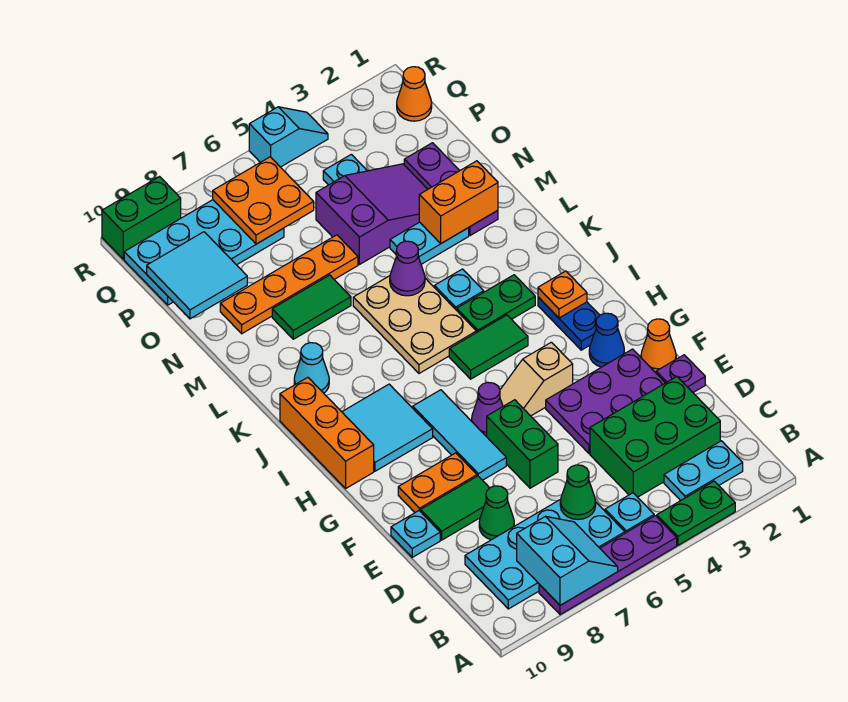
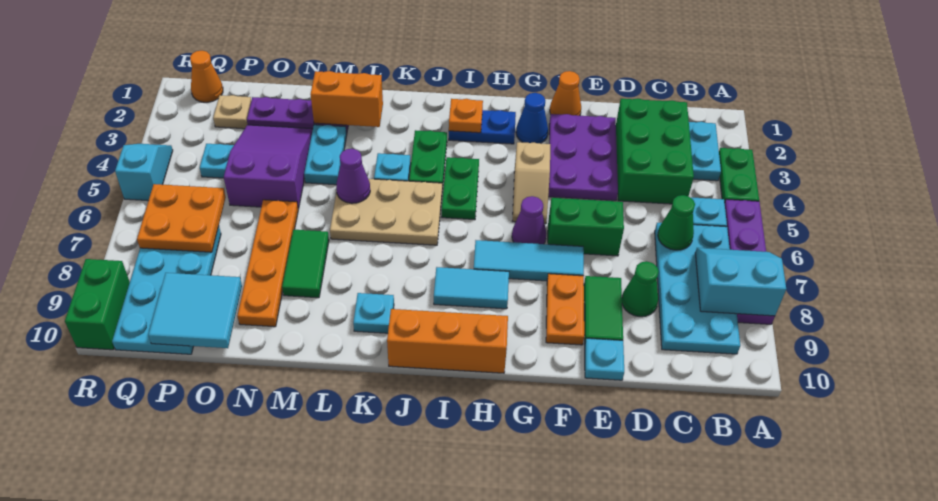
purple 1x1 plate [656,355,705,392] -> none
cyan 2x2 tile [342,384,433,471] -> cyan 1x2 tile [434,267,509,309]
green 1x2 tile [449,315,528,379] -> green 1x2 plate [442,157,479,220]
cyan 1x1 cone [294,343,329,393] -> cyan 1x1 plate [353,293,394,333]
orange 1x2 brick [419,161,498,243] -> orange 1x2 brick turned to [311,71,383,127]
none -> tan 1x1 plate [213,95,251,129]

